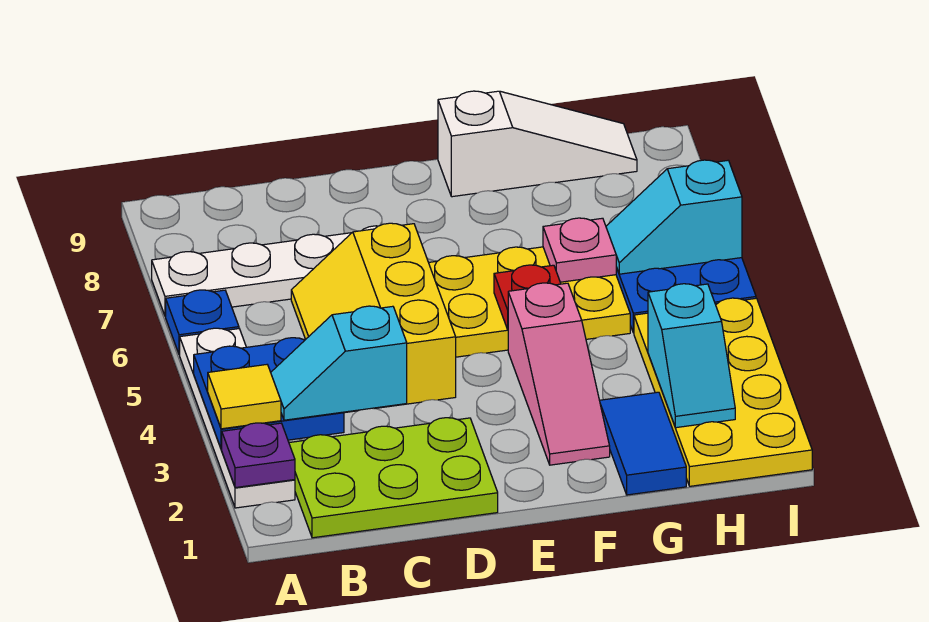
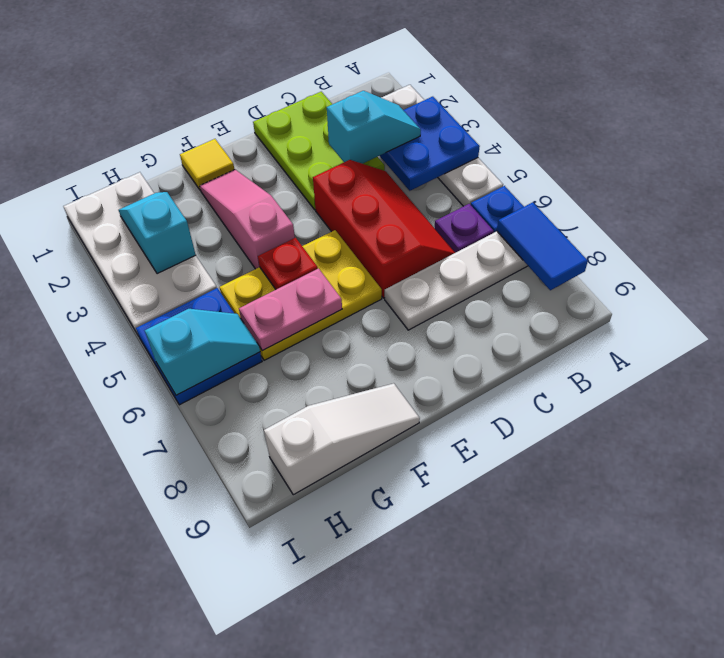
purple 1x1 plate [222,423,295,488] -> purple 1x1 plate moved to [435,204,494,253]
yellow 1x1 tile [208,365,281,429] -> yellow 1x1 tile moved to [180,139,234,190]
lime 2x3 plate [289,418,498,538] -> lime 2x3 plate turned to [253,92,385,210]
yellow 2x3 slope [291,223,456,413] -> red 2x3 slope [313,160,455,298]
white 1x3 slope [438,91,637,197] -> white 1x3 slope turned to [264,383,420,495]
blue 1x2 tile [600,392,686,495] -> blue 1x2 tile moved to [497,202,588,290]
pink 1x1 plate [543,218,617,282] -> pink 1x2 plate [239,268,342,351]
yellow 2x4 plate [634,298,812,486] -> white 2x4 plate [63,172,217,335]

